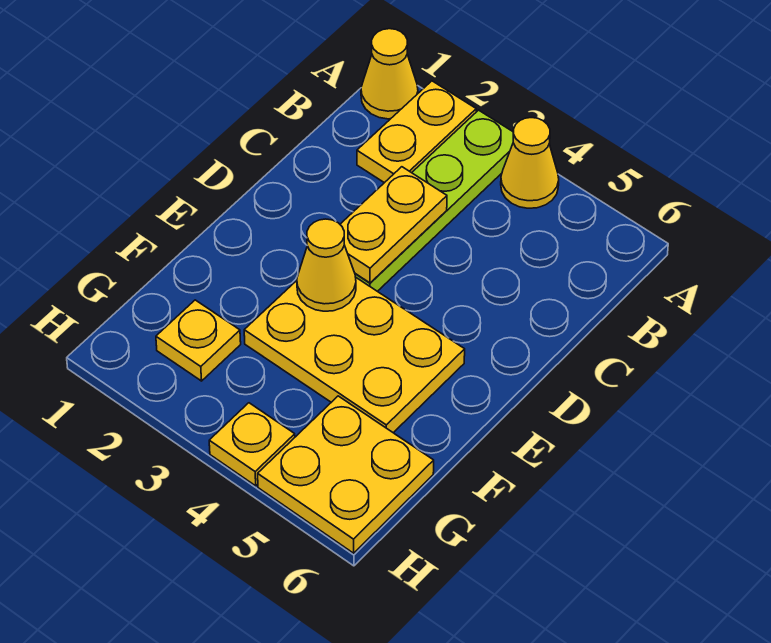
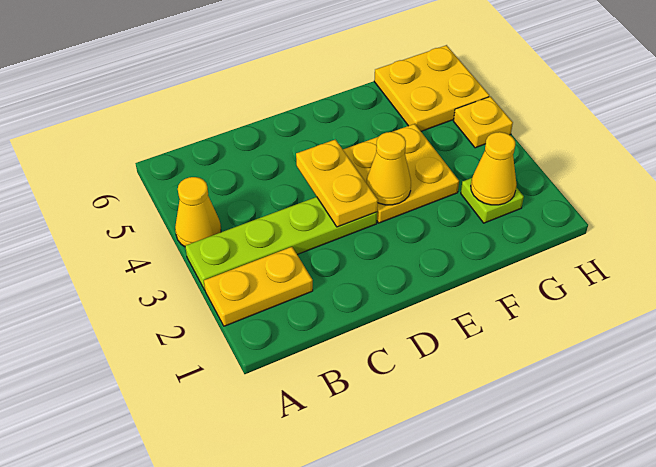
yellow 1x1 cone [361,29,418,119] -> yellow 1x1 cone moved to [471,132,517,205]
yellow 1x2 plate [340,167,447,283] -> yellow 1x2 plate turned to [296,139,378,227]
yellow 2x3 plate [244,278,465,433] -> yellow 2x2 plate [343,124,459,223]
yellow 1x1 plate [156,300,241,381] -> lime 1x1 plate [461,178,524,223]

